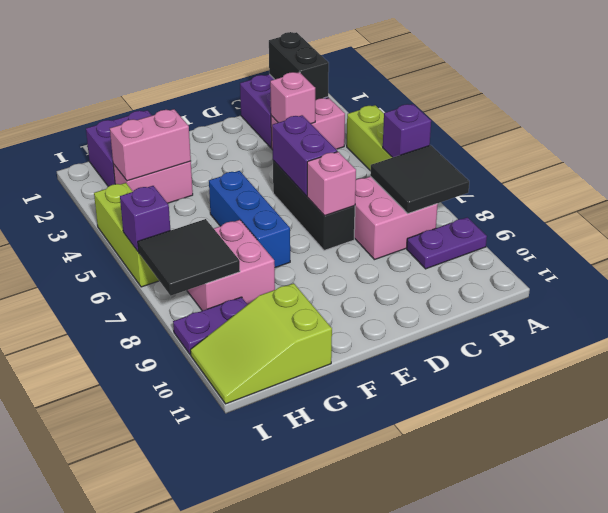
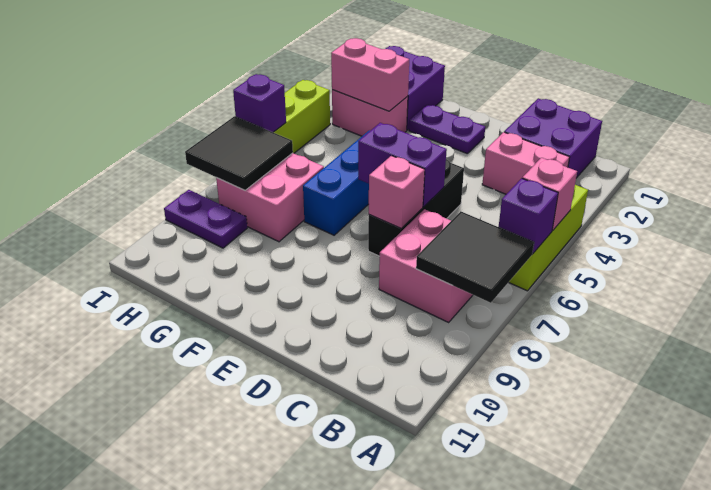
purple 1x2 plate [407,217,487,269] -> purple 1x2 plate moved to [409,105,485,153]
black 1x2 brick [269,32,329,100] -> none
pink 1x1 brick [270,72,315,124] -> pink 1x1 brick moved to [522,158,577,231]
purple 1x2 brick [272,115,337,196] -> purple 1x2 brick turned to [358,123,447,207]
lime 2x3 slope [190,283,332,404] -> none

